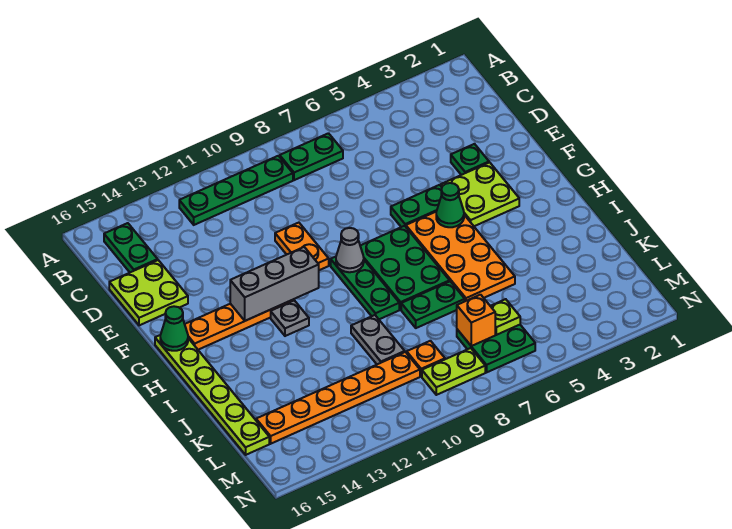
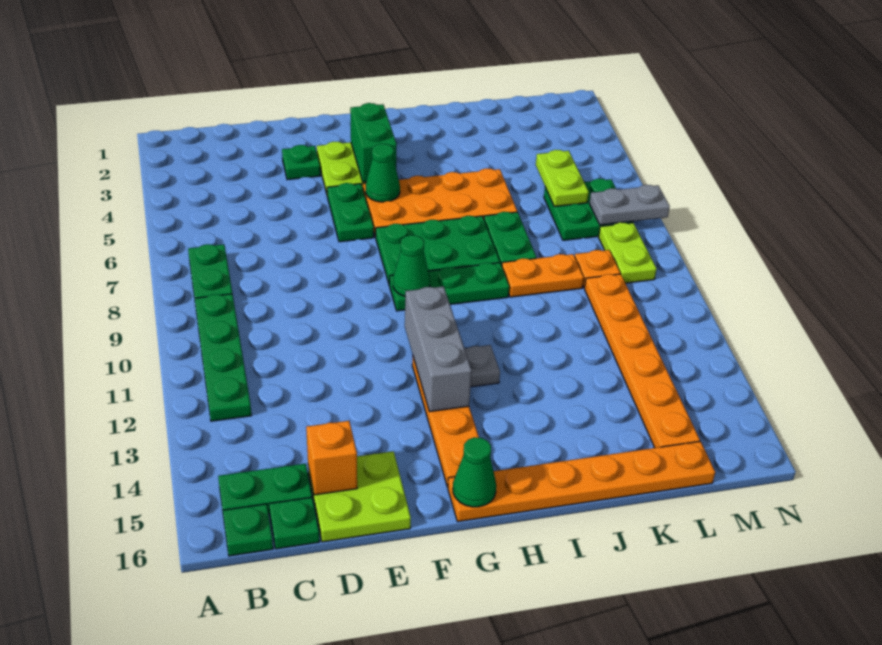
none -> green 1x1 plate [223,504,273,556]
none -> green 1x1 plate [269,497,319,549]
orange 1x2 plate [275,223,329,270] -> orange 1x2 plate moved to [502,254,584,297]
none -> green 1x2 brick [350,103,397,182]
grey 1x1 cone [336,228,364,272] -> green 1x1 cone [393,235,430,296]
lime 1x6 plate [155,335,269,455] -> orange 1x6 plate [448,441,715,522]
grey 1x2 plate [351,315,405,364] -> grey 1x2 plate moved to [590,185,670,225]
lime 1x1 plate [491,299,520,335] -> lime 1x2 plate [536,150,589,207]
orange 1x1 brick [457,295,495,346] -> orange 1x1 brick moved to [306,421,357,495]

